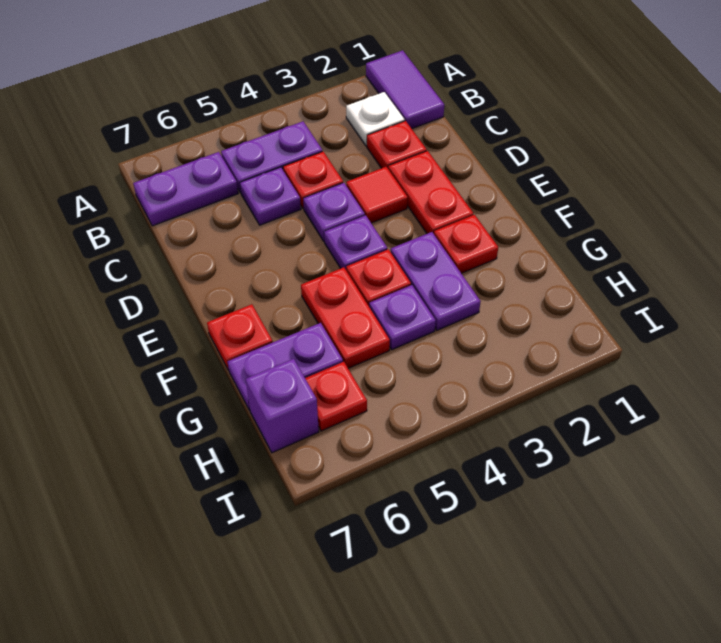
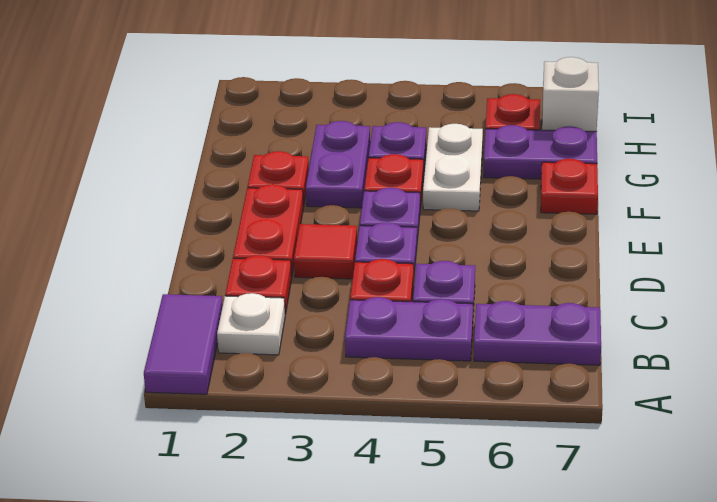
red 1x2 plate [301,267,390,368] -> white 1x2 plate [423,124,483,211]
purple 1x1 brick [246,359,319,453] -> white 1x1 brick [542,57,599,132]

